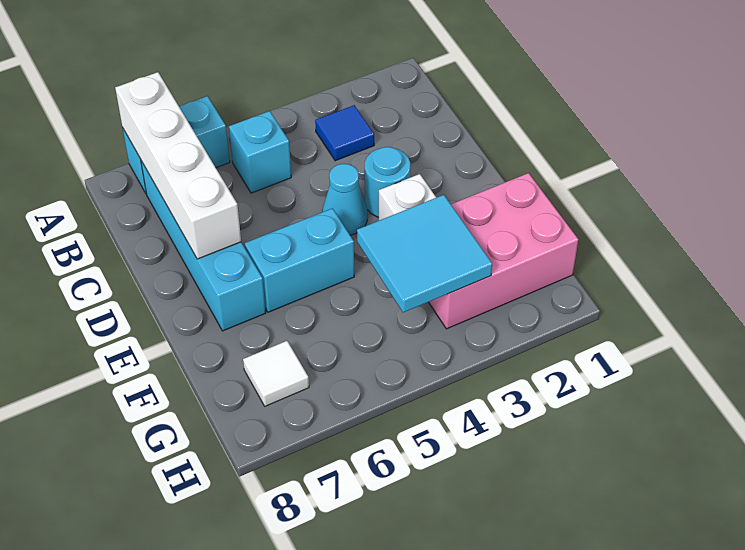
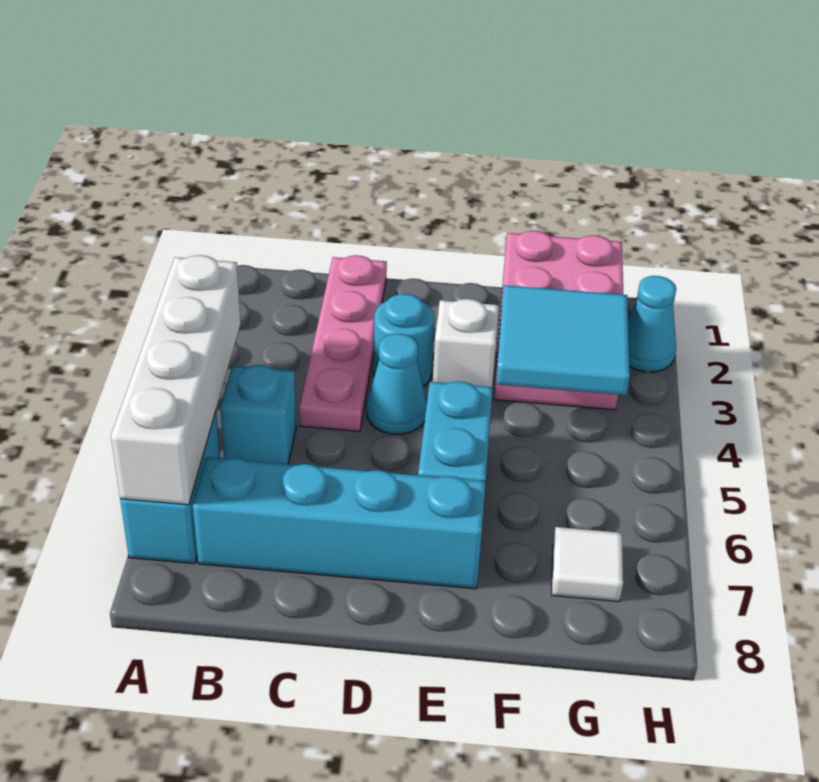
white 1x4 brick [115,72,241,259] -> white 1x4 brick turned to [111,255,241,505]
blue 1x1 tile [315,105,374,161] -> none
none -> pink 1x4 plate [299,255,387,431]
none -> cyan 1x1 cone [628,276,676,372]

